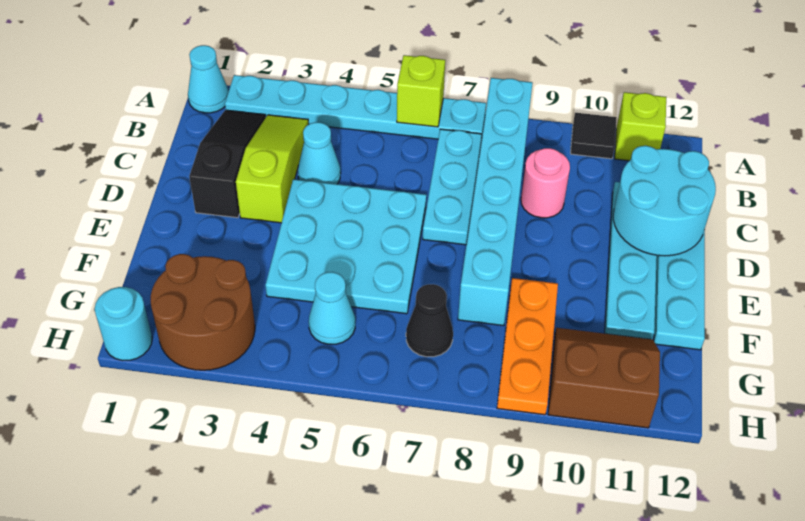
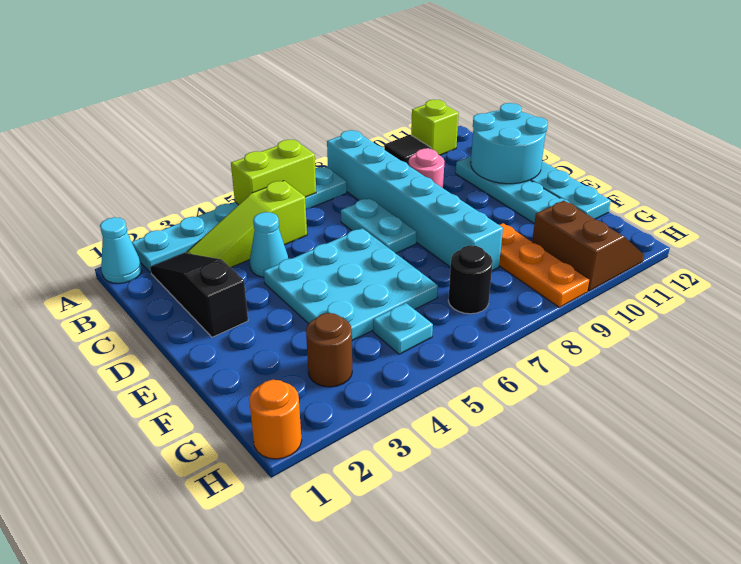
lime 1x1 brick [397,55,445,127] -> lime 1x2 brick [231,140,316,205]
lime 1x3 slope [236,115,309,223] -> lime 1x3 slope turned to [187,181,307,267]
cyan 1x3 plate [423,129,482,245] -> cyan 1x2 plate [341,198,417,253]
brown 2x2 round brick [151,254,255,370] -> brown 1x1 round brick [306,313,352,387]
cyan 1x1 cone [309,272,355,344] -> cyan 1x1 plate [373,303,433,354]
black 1x1 cone [406,284,453,357] -> black 1x1 round brick [448,245,493,314]
brown 2x2 slope [548,328,660,428] -> brown 2x2 slope turned to [532,201,644,291]
cyan 1x1 round brick [95,287,152,361] -> orange 1x1 round brick [249,380,302,459]

